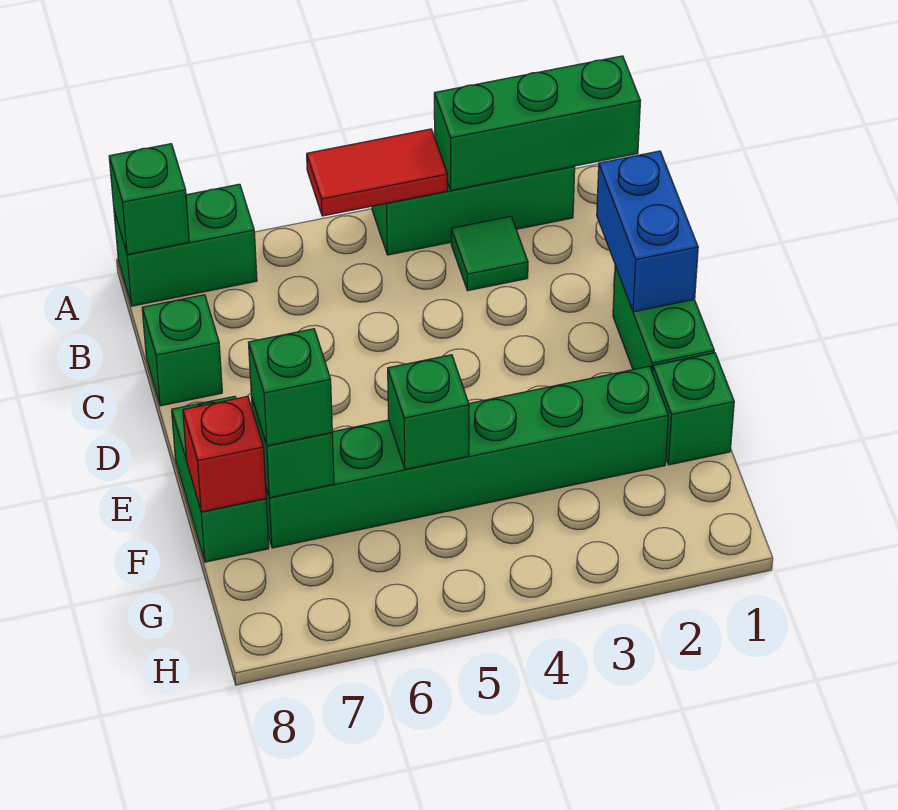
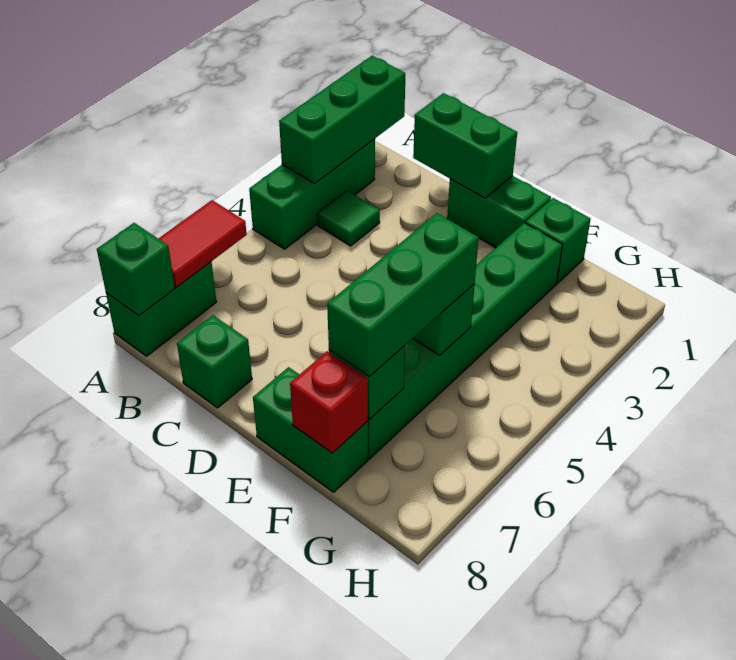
red 1x2 tile [307,129,447,216] -> red 1x2 tile moved to [158,200,247,287]
blue 1x2 brick [597,151,698,312] -> green 1x2 brick [413,93,517,198]
green 1x1 brick [248,329,332,446] -> green 1x3 brick [327,213,479,376]

